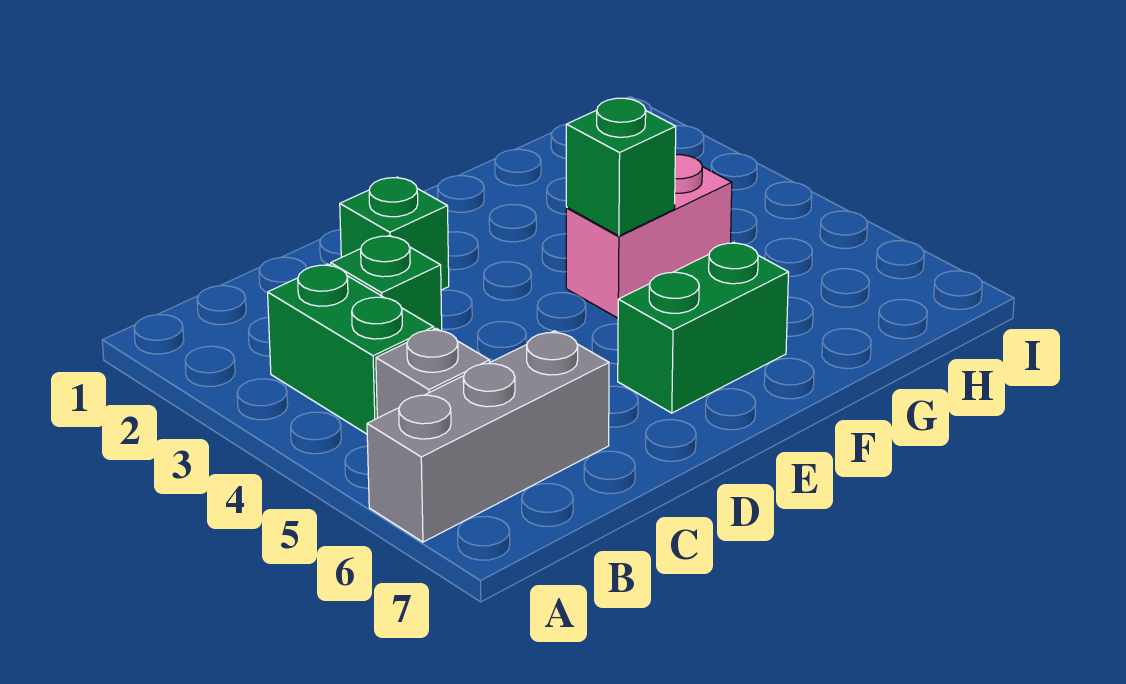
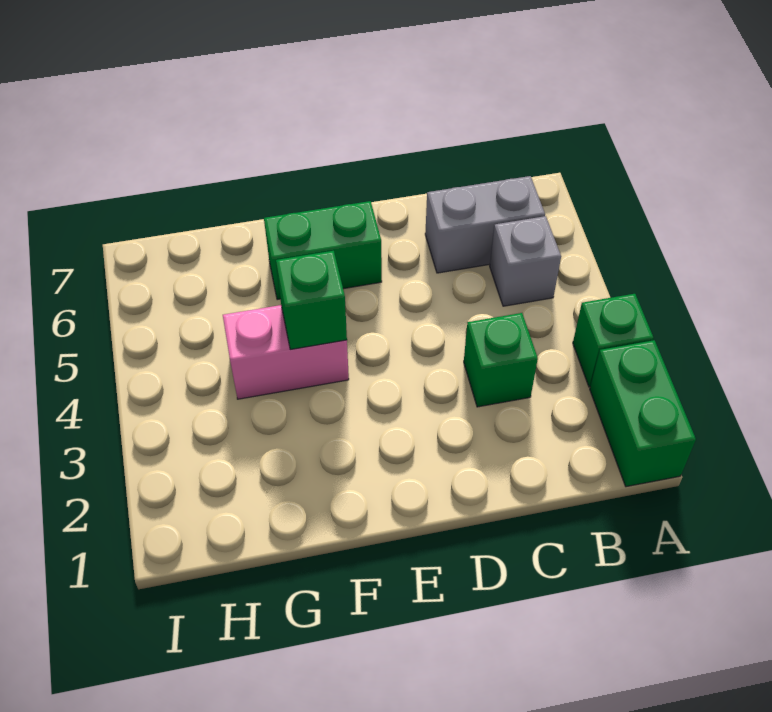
grey 1x3 brick [367,331,609,542] -> grey 1x2 brick [425,176,545,273]
green 1x2 brick [268,264,434,434] -> green 1x2 brick moved to [590,340,696,487]
green 1x1 brick [340,177,449,290] -> green 1x1 brick moved to [573,294,654,387]

